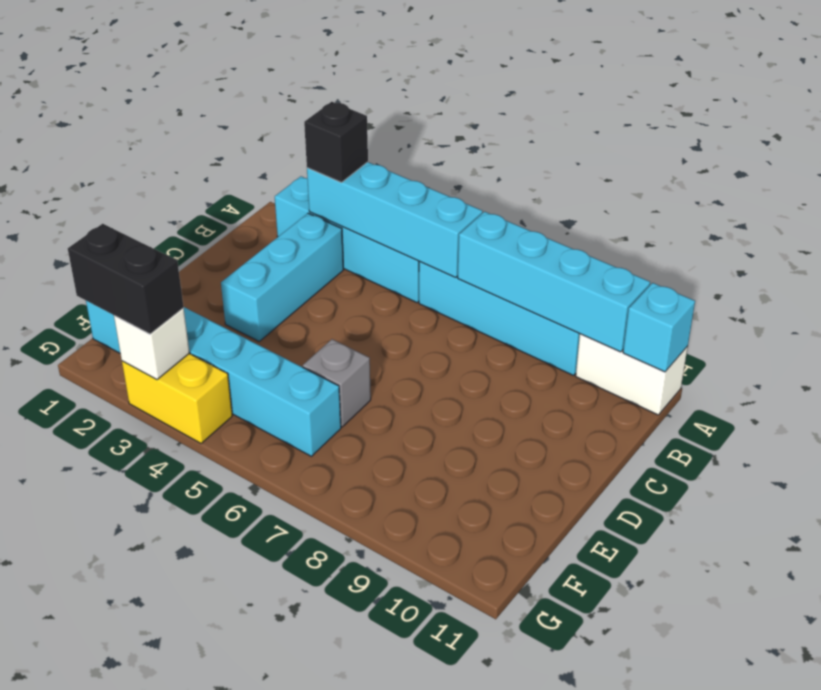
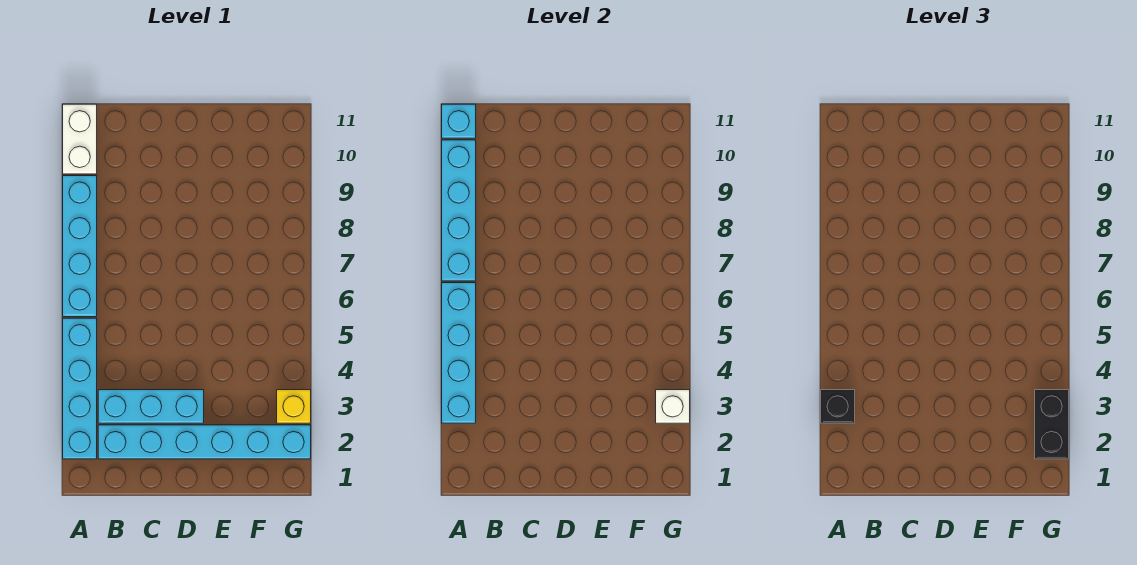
grey 1x1 brick [303,339,371,427] -> none
cyan 1x6 brick [86,301,341,456] -> cyan 1x6 brick turned to [98,425,311,459]
yellow 1x2 brick [122,353,232,443] -> yellow 1x1 brick [277,390,311,423]

